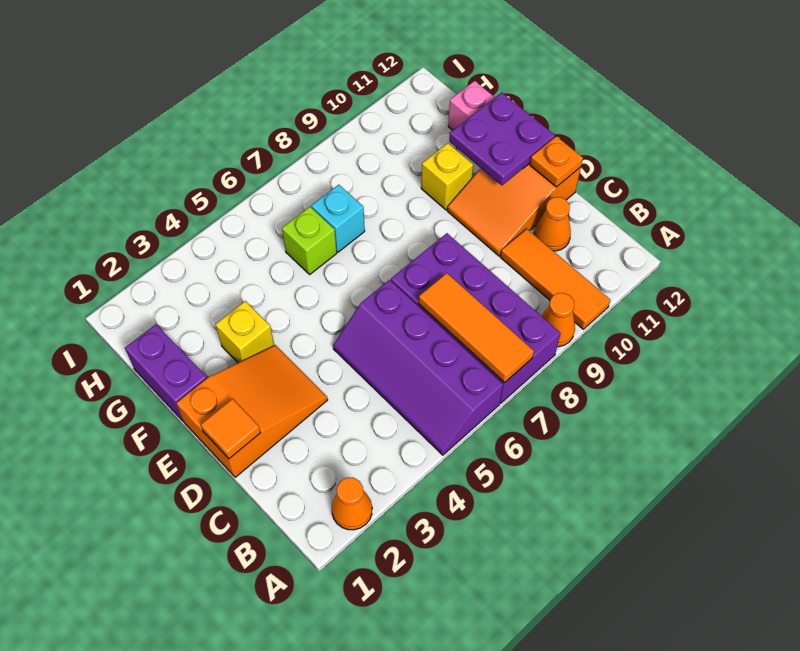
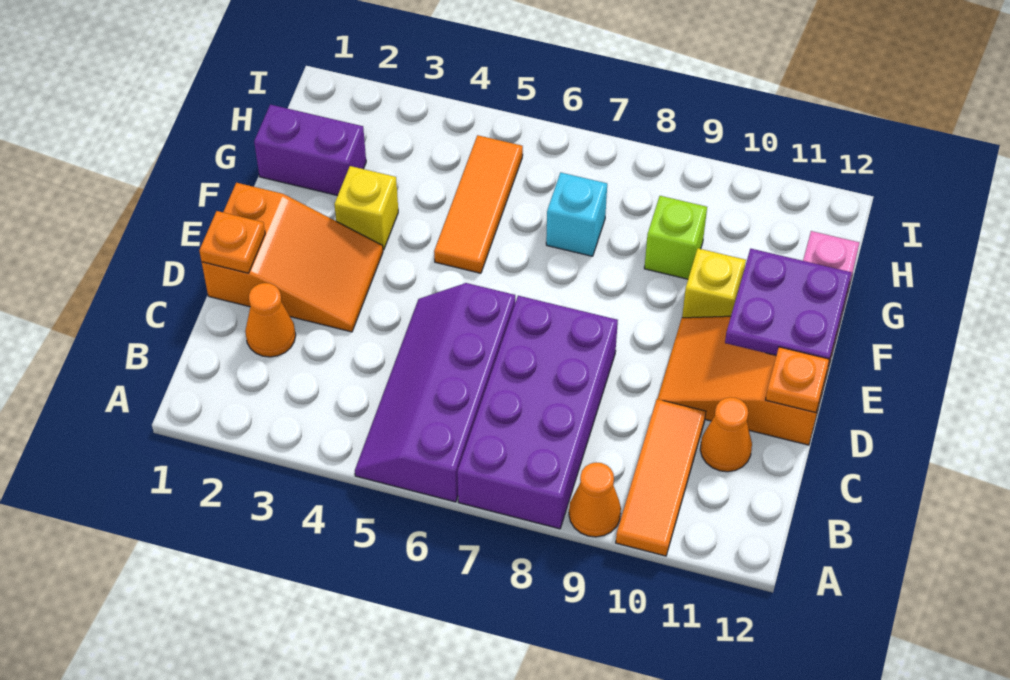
orange 1x1 cone [332,478,372,530] -> orange 1x1 cone moved to [245,283,296,357]
orange 1x3 tile [419,273,534,383] -> orange 1x3 tile moved to [434,135,523,273]
orange 1x1 tile [201,399,261,459] -> orange 1x1 plate [199,211,265,273]
purple 1x2 brick [125,324,207,421] -> purple 1x2 brick turned to [254,105,366,196]
lime 1x1 brick [282,207,337,274] -> lime 1x1 brick moved to [644,196,707,279]

